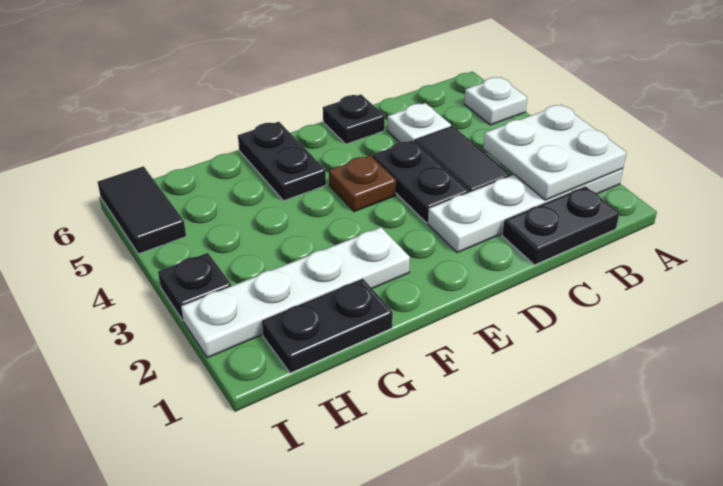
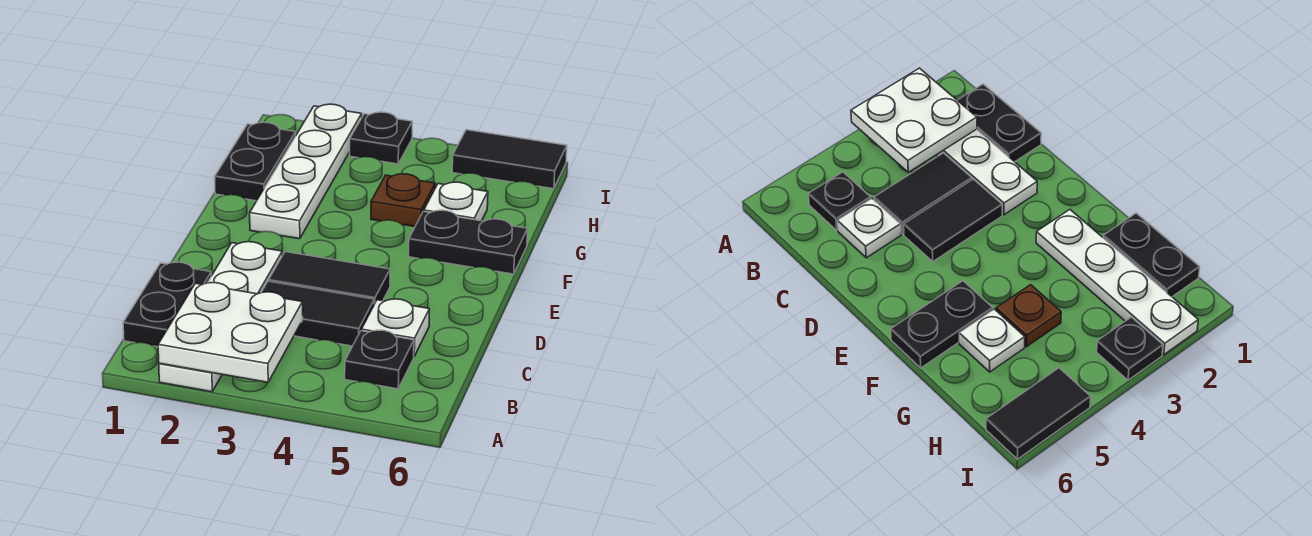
white 1x1 plate [464,77,527,125] -> white 1x1 plate moved to [424,182,488,221]
black 1x2 plate [372,140,469,223] -> black 1x2 tile [269,252,390,304]
black 1x1 plate [323,95,385,144] -> black 1x1 plate moved to [345,330,414,389]
brown 1x1 plate [329,155,396,212] -> brown 1x1 plate moved to [371,174,435,227]

